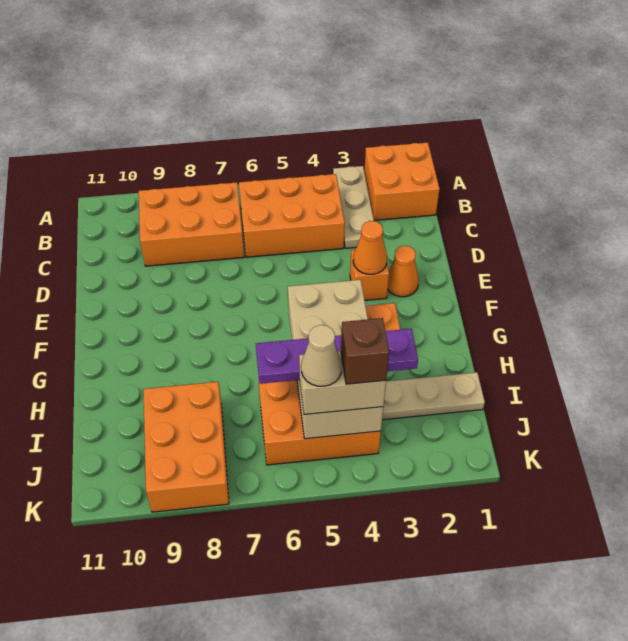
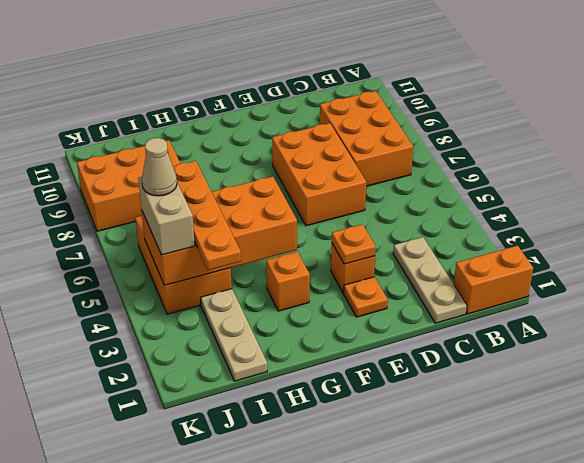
orange 2x2 brick [364,143,440,220] -> orange 1x2 brick [454,246,533,314]
tan 1x3 plate [333,166,374,248] -> tan 1x3 plate turned to [393,237,467,323]
orange 2x3 brick [239,174,345,257] -> orange 2x3 brick moved to [272,123,366,226]
orange 1x1 cone [388,246,419,297] -> orange 1x1 plate [344,277,388,317]
orange 1x1 cone [353,221,387,274] -> orange 1x1 plate [332,224,376,264]
tan 2x4 brick [288,280,383,439] -> orange 2x4 brick [142,177,297,285]
purple 1x4 plate [256,329,418,384] -> orange 1x4 plate [173,161,241,270]
brown 1x1 brick [341,318,389,384] -> none

